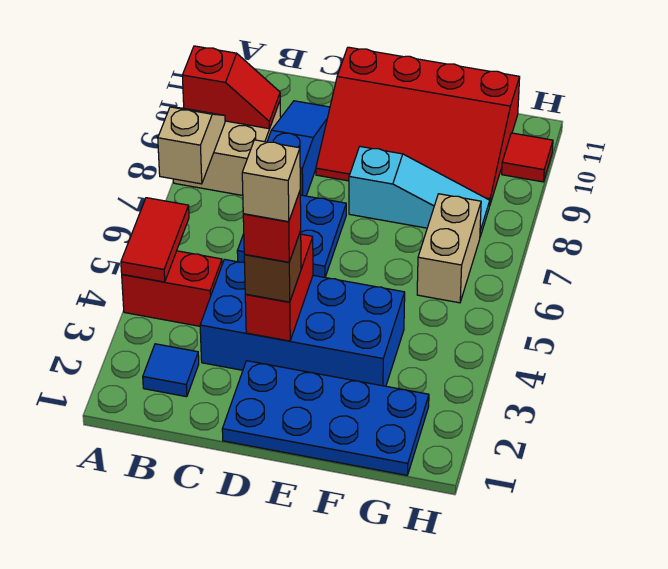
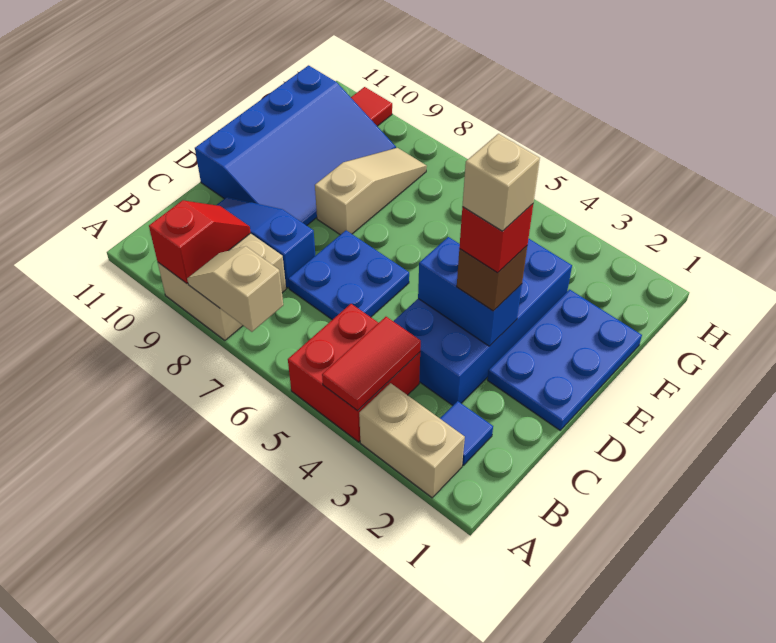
red 1x2 brick [122,251,222,326] -> red 2x2 brick [288,304,420,442]
red 1x2 tile [121,198,189,282] -> red 1x2 tile turned to [322,317,421,411]
blue 2x4 plate [222,361,429,475] -> blue 2x3 plate [487,289,642,430]
red 1x2 brick [245,234,313,341] -> blue 1x2 brick [418,237,522,346]
red 3x4 slope [316,47,520,204] -> blue 3x4 slope [195,65,396,226]
cyan 1x3 slope [349,147,490,236] -> tan 1x3 slope [315,148,427,235]
tan 1x2 brick [417,194,481,303] -> tan 1x2 brick moved to [359,383,465,498]

